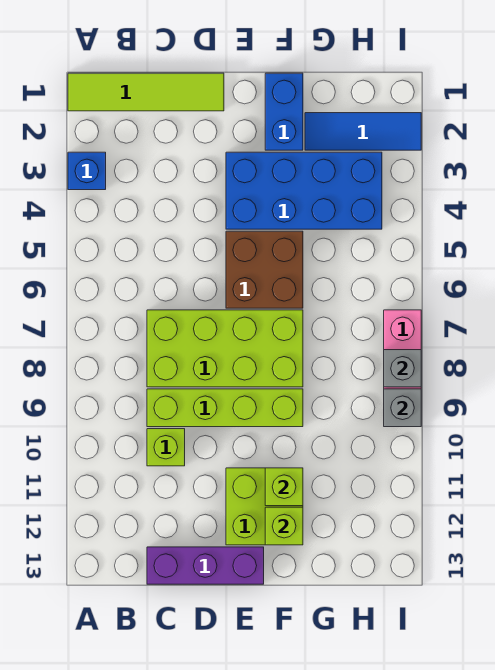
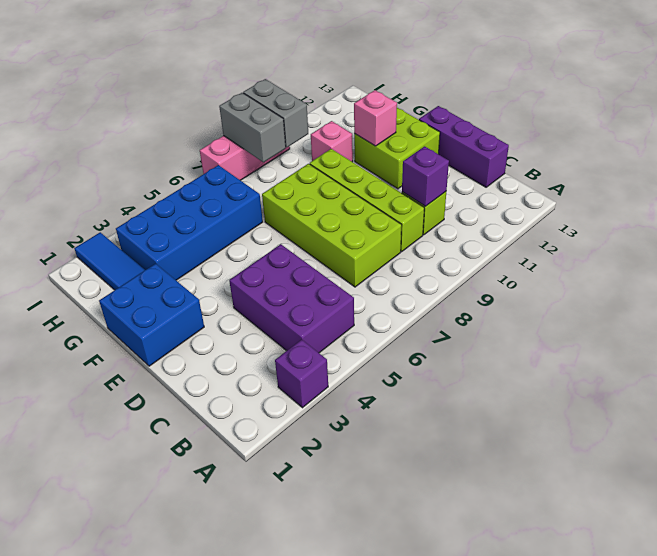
lime 1x4 tile [68,73,224,111] -> none
blue 1x1 brick [68,152,106,190] -> purple 1x1 brick [275,340,328,408]
none -> purple 2x3 brick [229,244,354,353]
none -> purple 1x1 brick [402,146,449,206]
blue 2x4 brick [226,152,382,229] -> blue 2x4 brick turned to [116,165,263,280]
brown 2x2 brick [226,231,303,308] -> none
blue 1x2 brick [265,73,303,150] -> blue 2x2 brick [99,264,204,366]
lime 1x1 brick [265,468,303,506] -> pink 1x1 brick [354,90,397,146]
lime 1x1 brick [265,507,303,545] -> none
none -> pink 1x1 brick [311,121,353,162]
grey 1x1 brick [384,350,421,387] -> grey 1x2 brick [219,93,286,162]
grey 1x1 brick [384,389,421,427] -> grey 1x2 brick [243,79,308,147]

